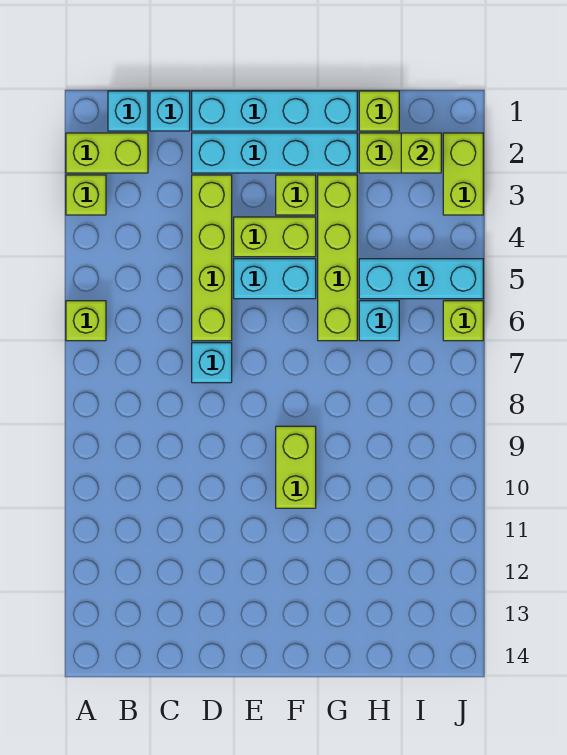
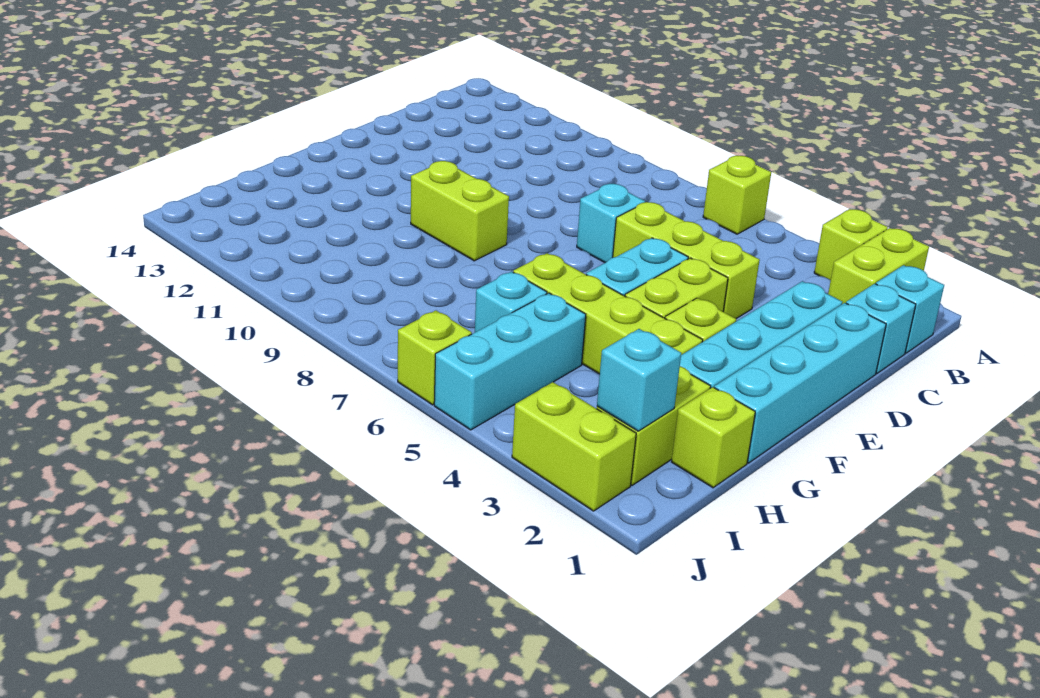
lime 1x4 brick [192,175,232,341] -> lime 1x3 brick [613,202,760,318]
lime 1x1 brick [401,133,441,173] -> cyan 1x1 brick [597,329,681,431]

